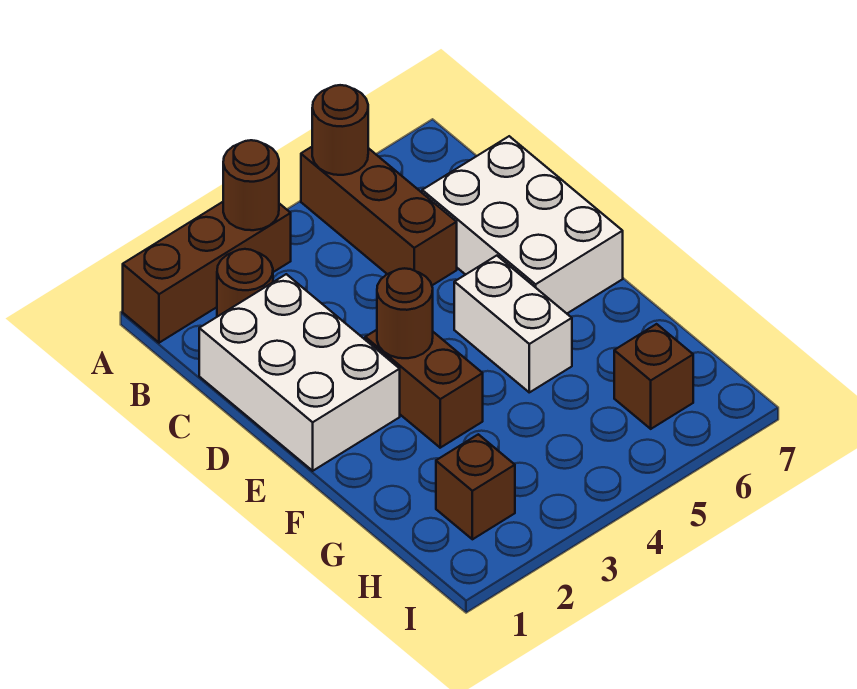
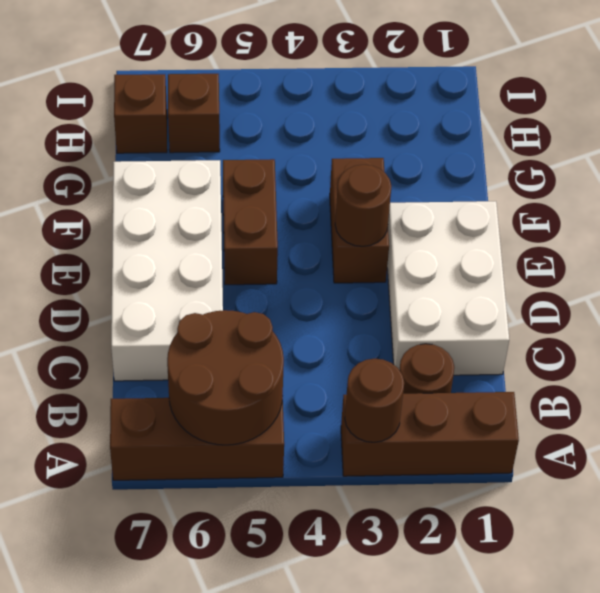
brown 1x3 brick [301,147,457,285] -> brown 1x3 brick turned to [110,396,284,480]
brown 1x1 round brick [312,85,368,175] -> brown 2x2 round brick [167,310,284,445]
white 2x3 brick [422,136,623,313] -> white 2x4 brick [111,160,223,381]
white 1x2 brick [454,256,572,392] -> brown 1x2 brick [223,159,278,285]
brown 1x1 brick [436,434,515,539] -> brown 1x1 brick moved to [114,74,167,153]

